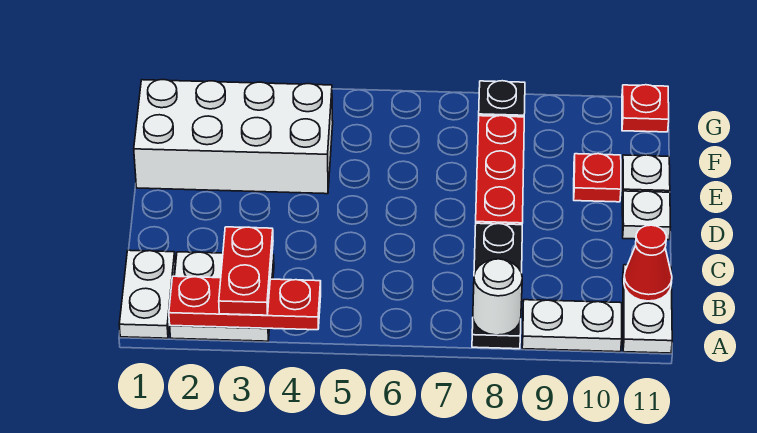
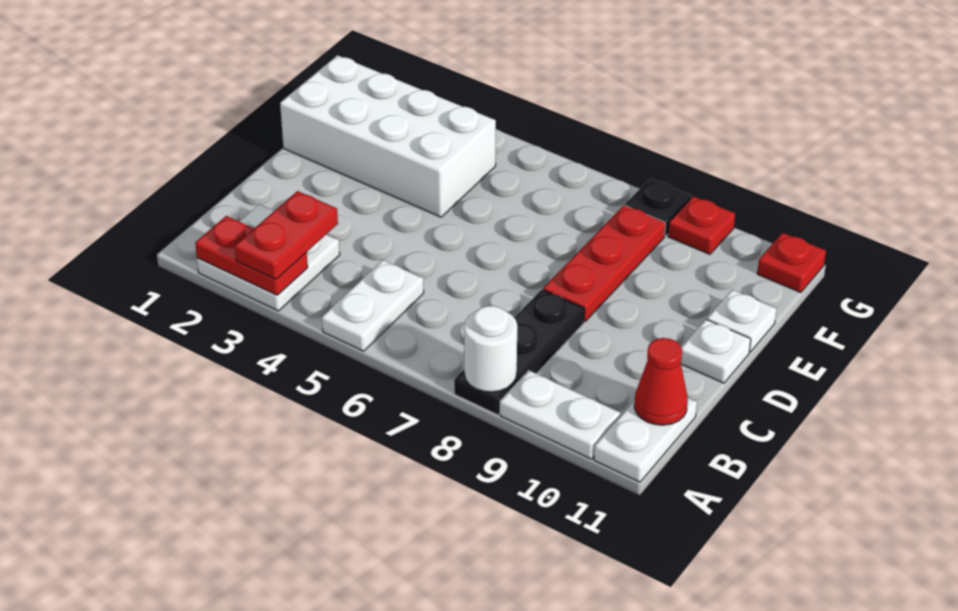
white 1x2 plate [119,250,175,338] -> white 1x2 plate moved to [322,260,424,351]
red 1x3 plate [169,276,321,330] -> red 1x2 plate [195,216,308,295]
red 1x1 plate [574,154,621,202] -> red 1x1 plate moved to [668,196,735,254]

